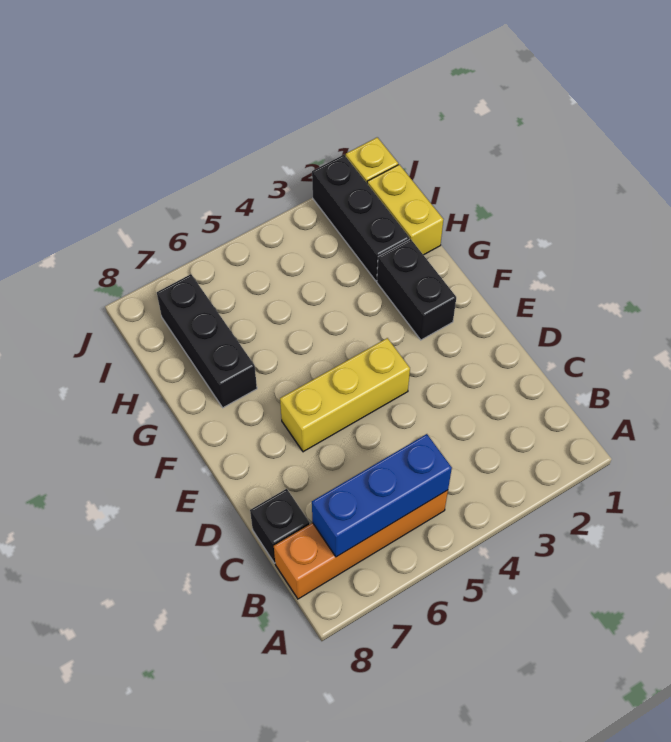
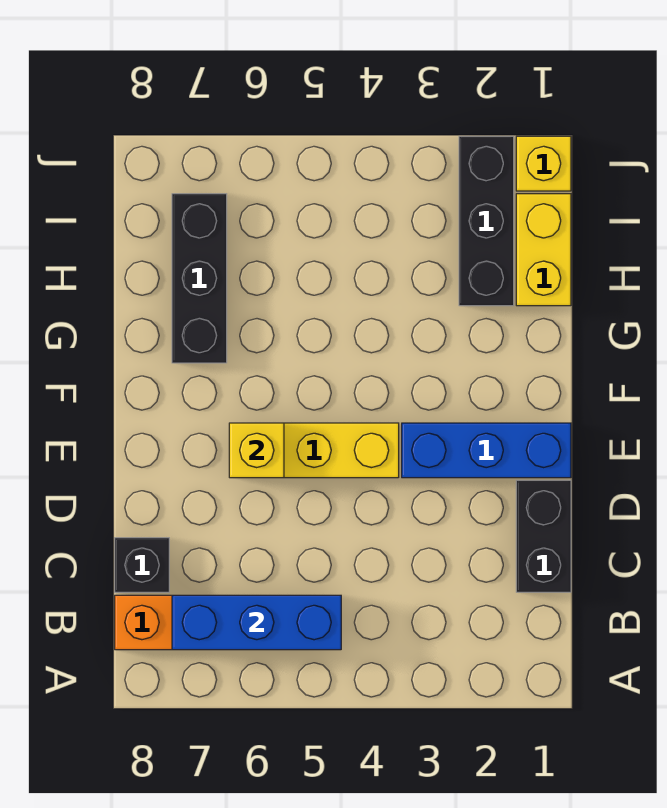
none -> blue 1x3 brick [402,423,571,478]
none -> yellow 1x1 brick [229,423,284,478]
black 1x2 brick [377,239,456,340] -> black 1x2 brick moved to [516,480,571,592]

